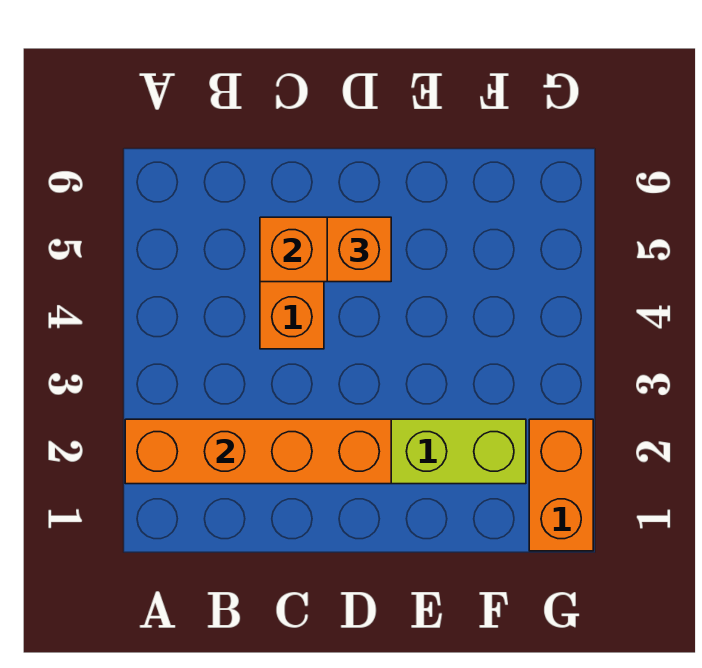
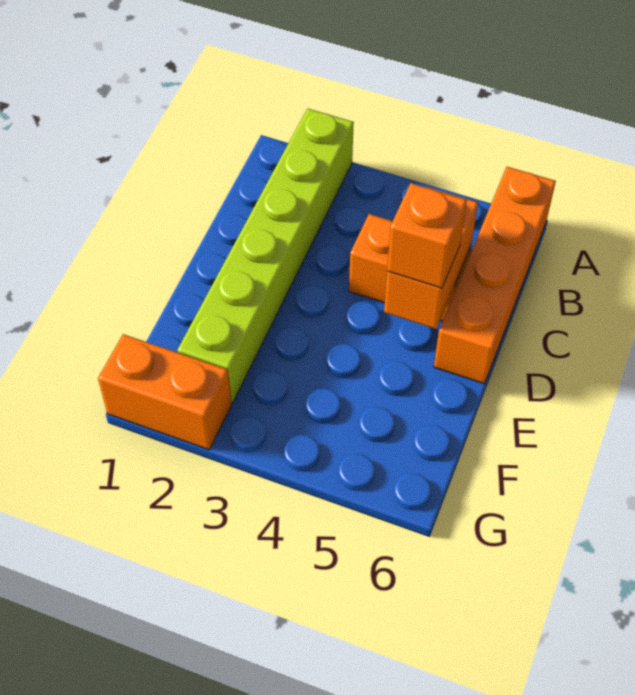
orange 1x4 brick [125,419,391,484] -> orange 1x4 brick moved to [434,167,556,384]

